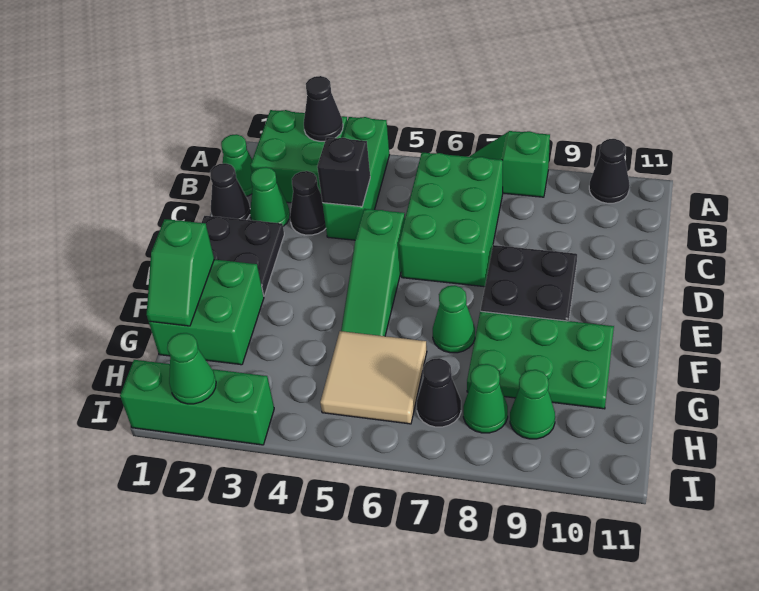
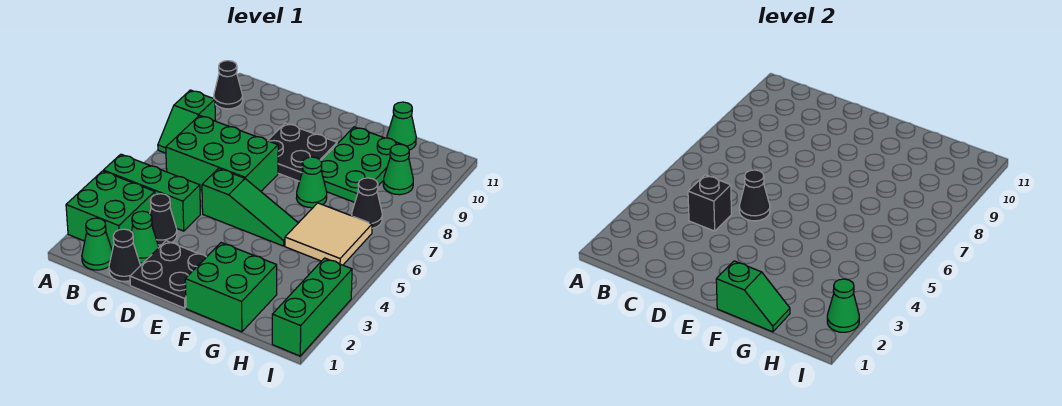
black 1x1 cone [304,76,343,141] -> black 1x1 cone moved to [739,170,770,221]
green 1x1 cone [463,364,508,433] -> green 1x1 cone moved to [387,102,416,150]

